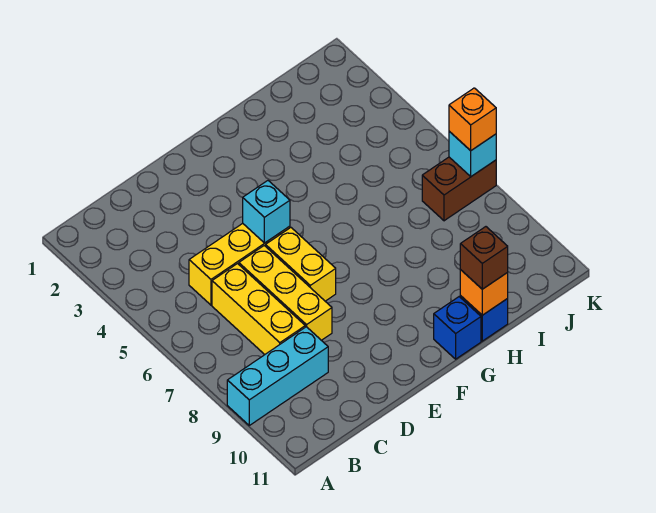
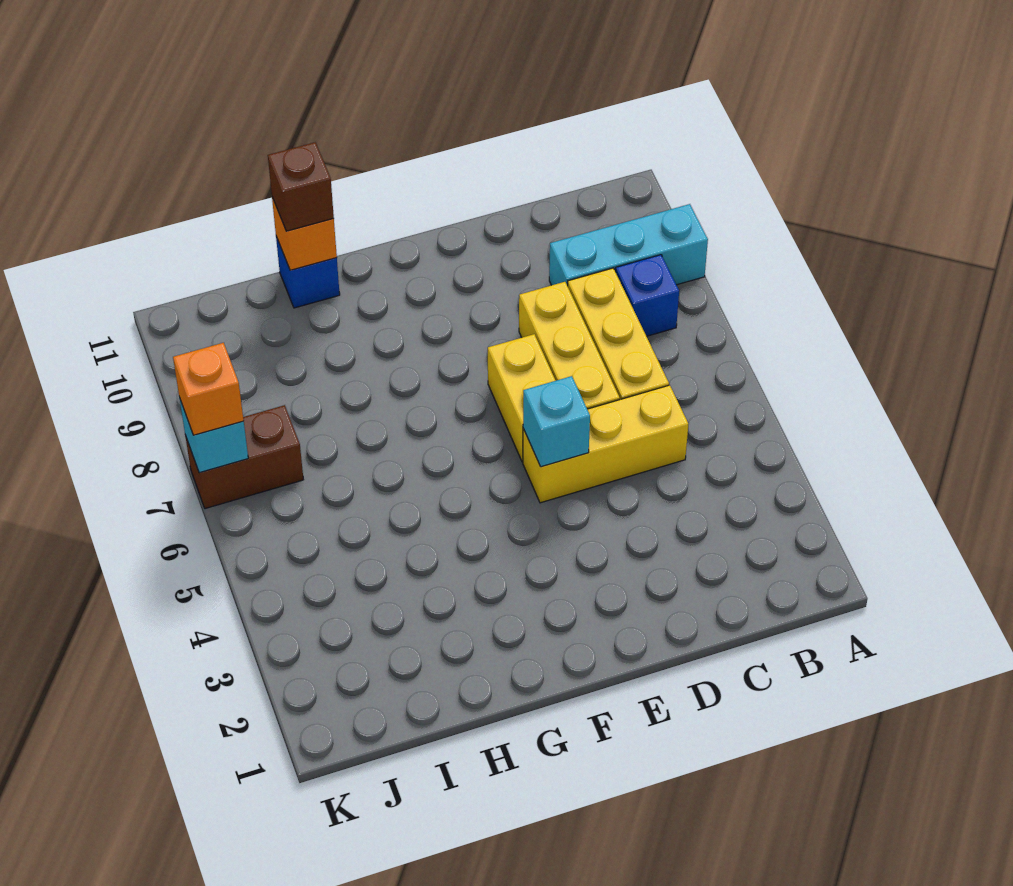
blue 1x1 brick [434,297,481,359] -> blue 1x1 brick moved to [616,255,679,336]

